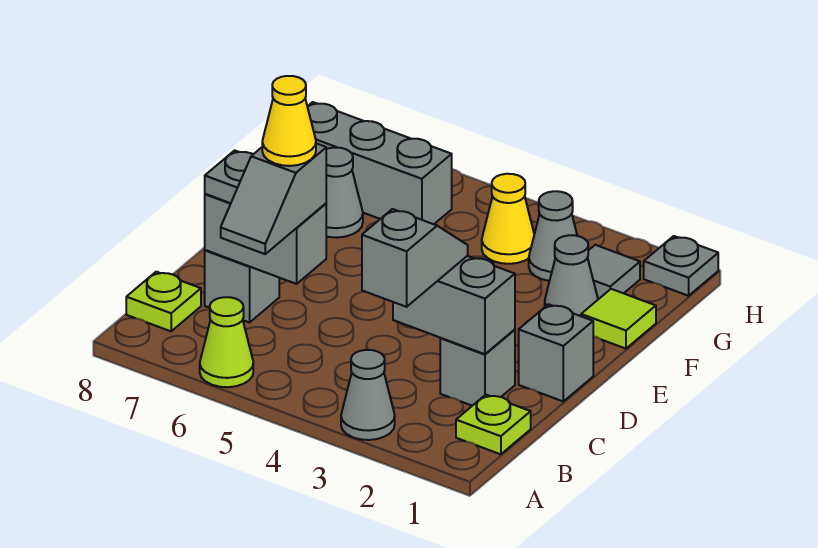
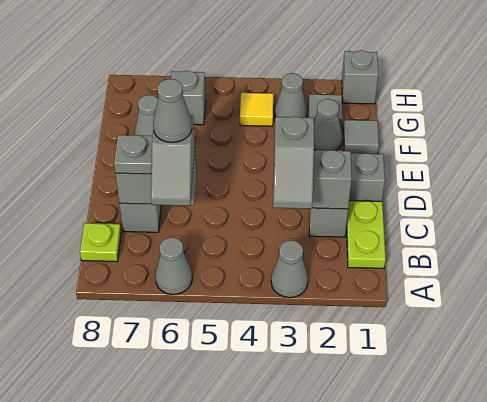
lime 1x1 cone [200,297,253,387] -> grey 1x1 cone [155,237,192,294]
lime 1x1 plate [456,395,531,454] -> lime 1x2 plate [346,201,386,268]
grey 1x2 slope [362,209,468,307] -> grey 1x2 slope turned to [273,117,314,209]
yellow 1x1 cone [262,76,316,166] -> grey 1x1 cone [153,79,192,142]
lime 1x1 tile [581,289,656,349] -> grey 1x1 tile [343,120,379,154]
yellow 1x1 cone [482,174,534,264] -> yellow 1x1 tile [240,93,273,126]
grey 1x3 brick [307,102,452,224] -> grey 1x1 brick [171,71,206,125]
grey 1x1 plate [644,236,718,296] -> grey 1x1 brick [342,51,378,104]

